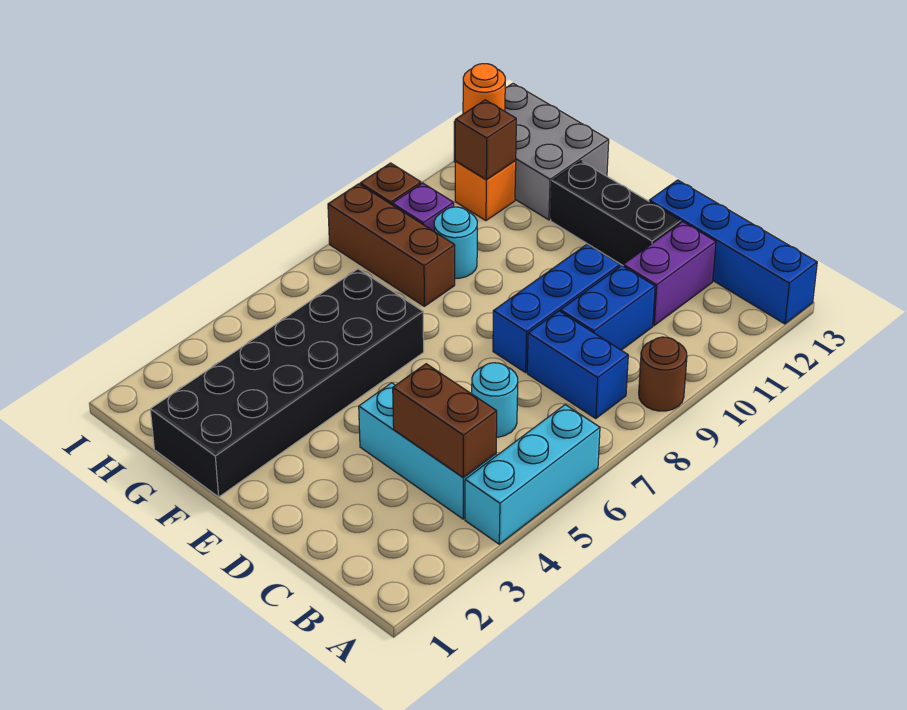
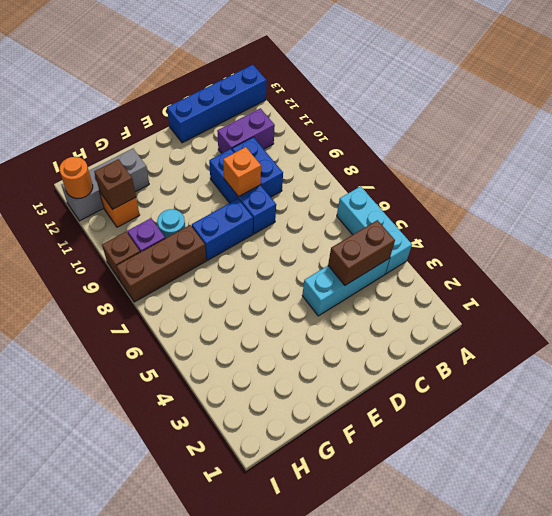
brown 1x1 round brick [639,337,687,411] -> none
blue 1x2 brick [527,311,628,419] -> blue 1x2 brick moved to [192,199,253,260]
cyan 1x1 round brick [472,363,518,437] -> none
purple 1x2 brick [623,222,716,326] -> purple 1x2 brick turned to [217,108,275,154]
none -> orange 1x1 brick [223,147,261,197]
black 1x3 brick [551,161,681,265] -> none
black 2x6 brick [150,269,424,497] -> none
grey 2x3 brick [454,83,609,220] -> grey 1x3 brick [62,149,149,221]

